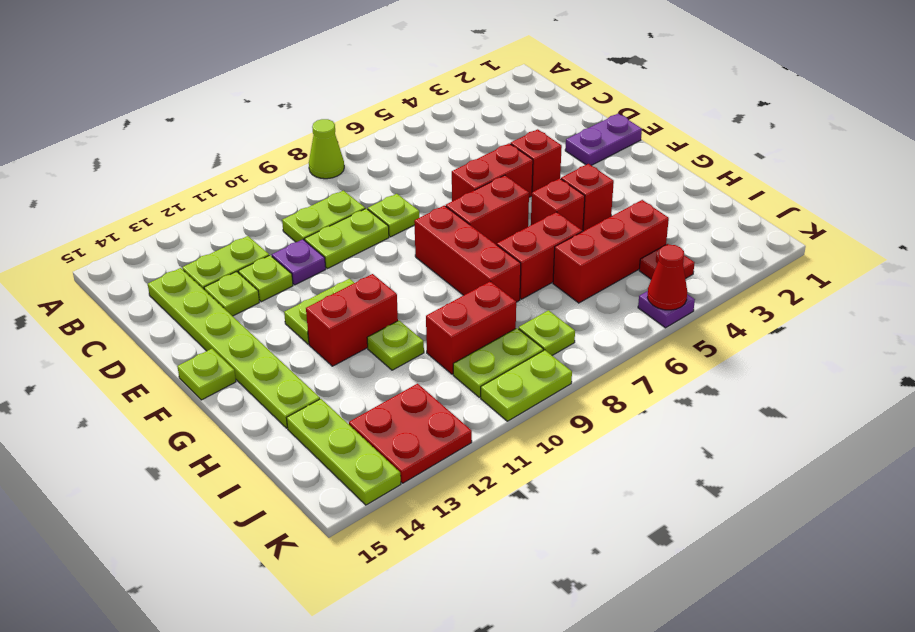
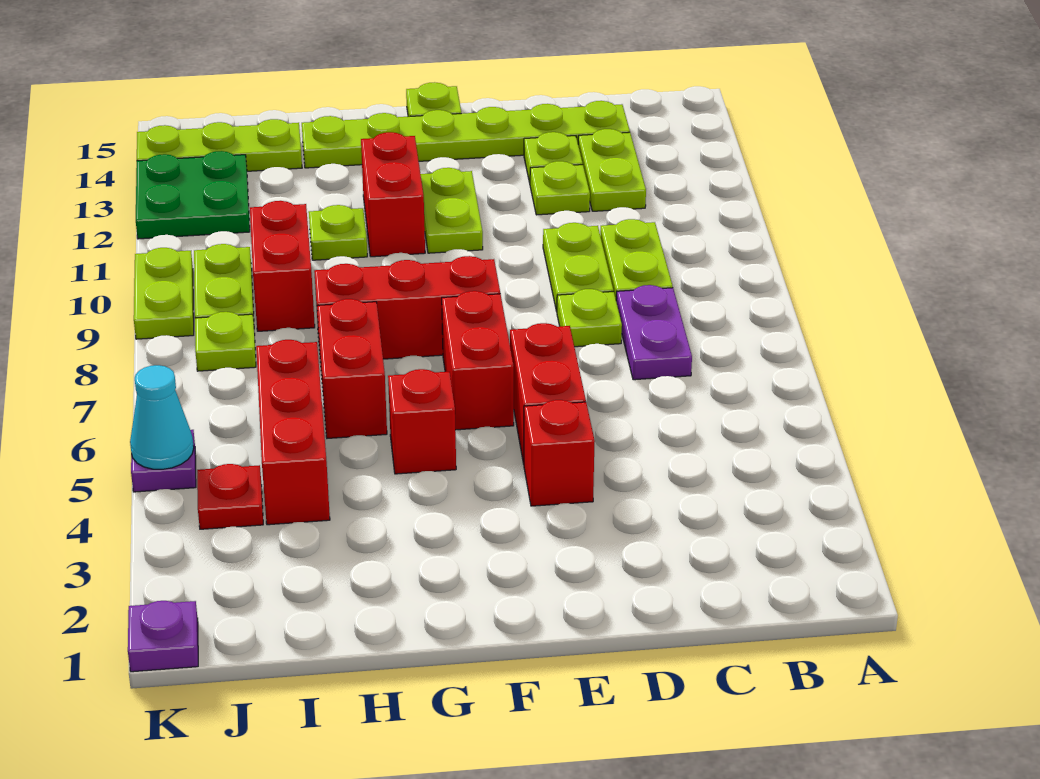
lime 1x1 cone [309,119,344,179] -> none
purple 1x1 plate [272,239,326,285] -> purple 1x1 plate moved to [128,601,198,672]
purple 1x2 plate [565,114,642,165] -> purple 1x2 plate moved to [616,285,692,380]
red 1x1 brick [561,164,614,231] -> none
red 2x2 plate [349,384,472,483] -> green 2x2 plate [136,151,250,239]
red 1x1 cone [647,245,687,310] -> cyan 1x1 cone [130,365,194,469]

